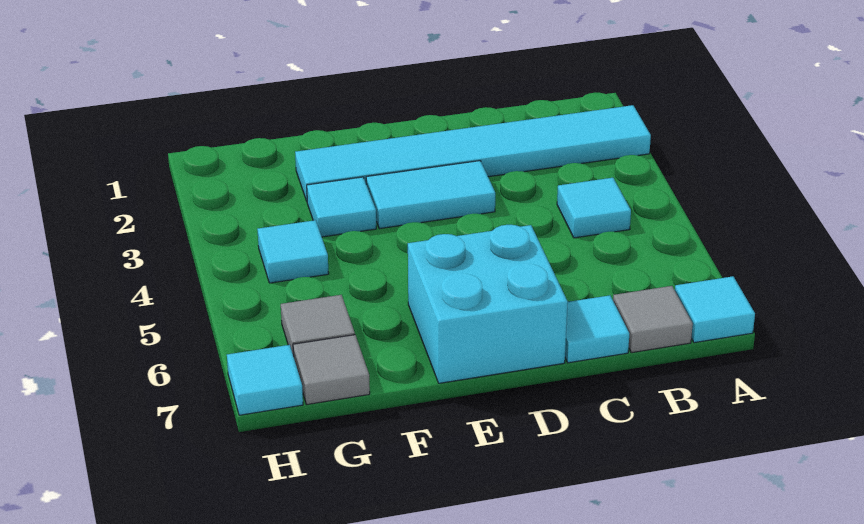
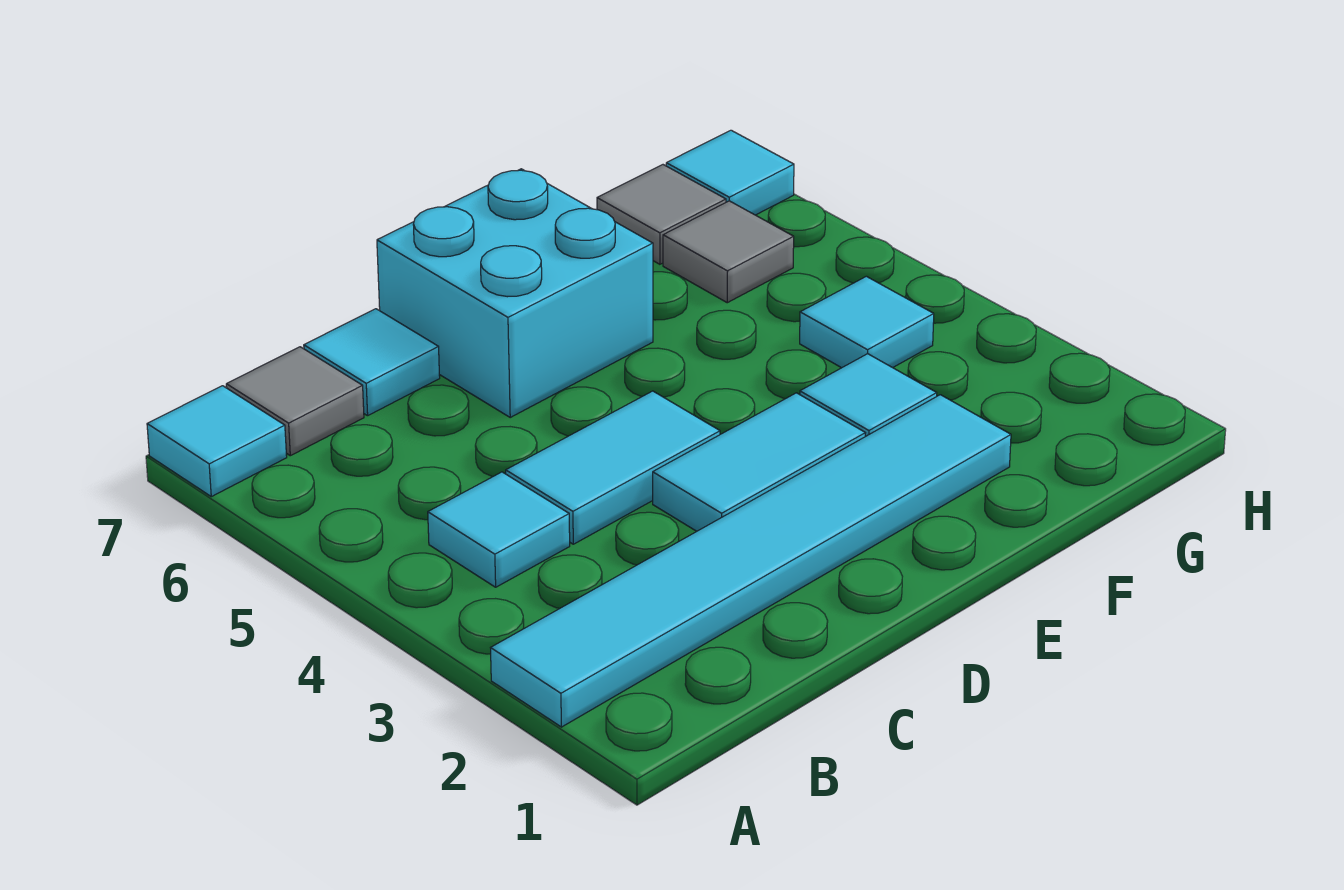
none -> cyan 1x2 tile [506,391,720,544]

